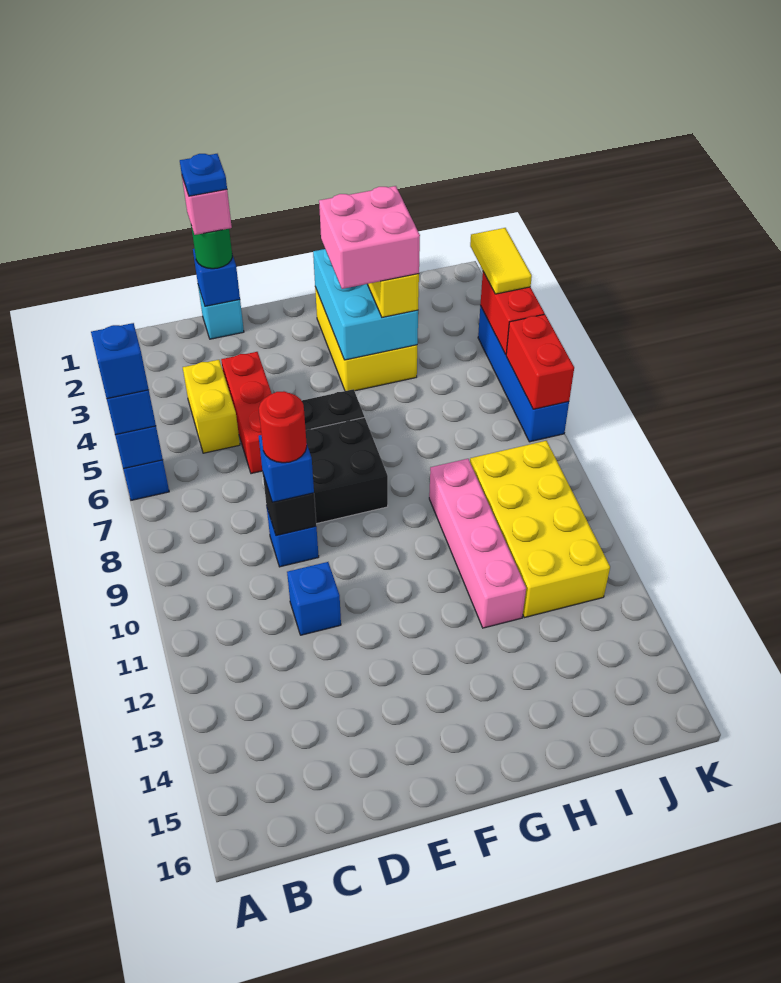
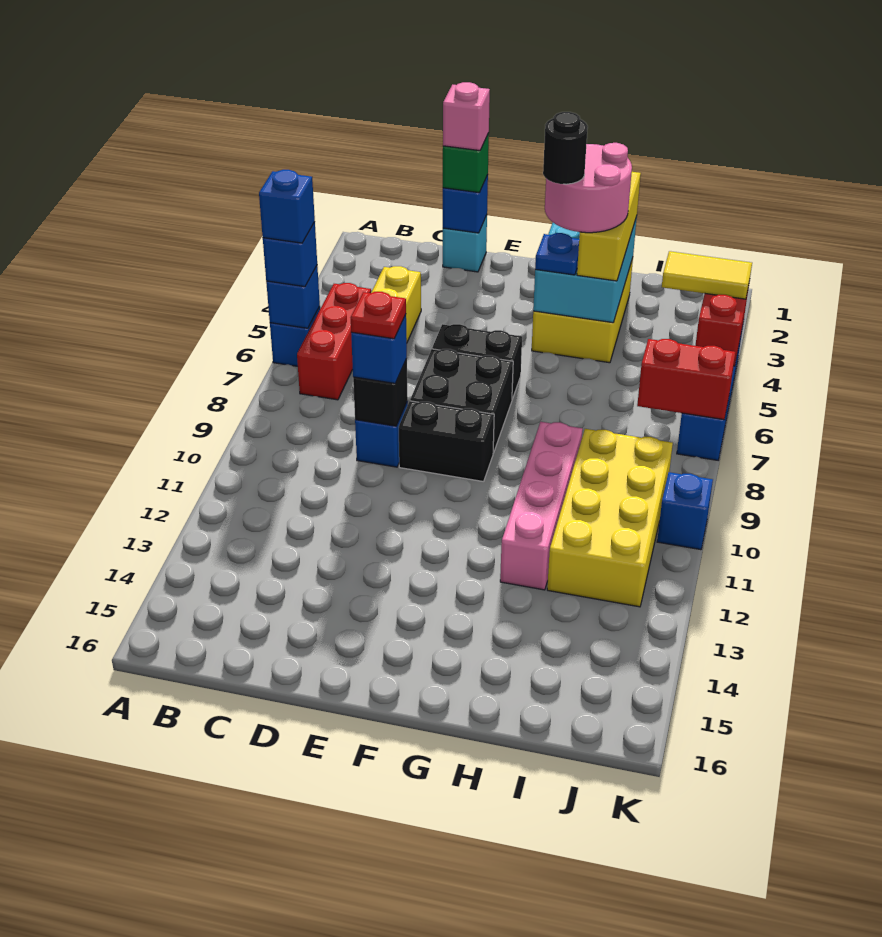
green 1x1 round brick [191,226,232,269] -> green 1x1 brick [443,133,489,193]
blue 1x1 plate [180,154,227,196] -> blue 1x1 plate moved to [535,233,579,275]
red 1x3 brick [221,352,272,474] -> red 1x3 brick moved to [297,283,371,400]
red 1x1 round brick [259,391,307,463] -> red 1x1 plate [351,292,406,339]
blue 1x1 brick [287,562,341,635] -> blue 1x1 brick moved to [657,472,713,550]
none -> black 1x2 brick [399,401,494,482]
pink 2x2 brick [319,186,420,289] -> pink 2x2 round brick [545,143,632,233]
none -> black 1x1 round brick [543,112,588,184]
yellow 1x2 tile [470,228,532,294] -> yellow 1x2 tile turned to [662,251,752,299]
red 1x2 brick [506,314,574,409] -> red 1x2 brick turned to [637,339,735,420]

